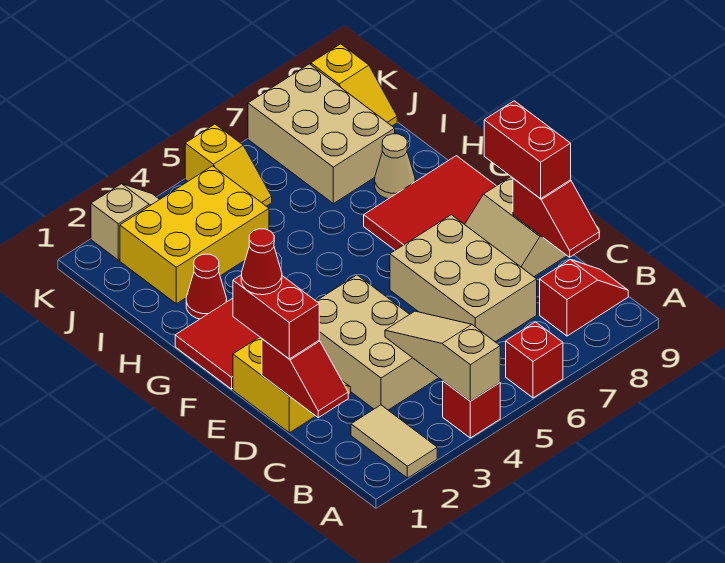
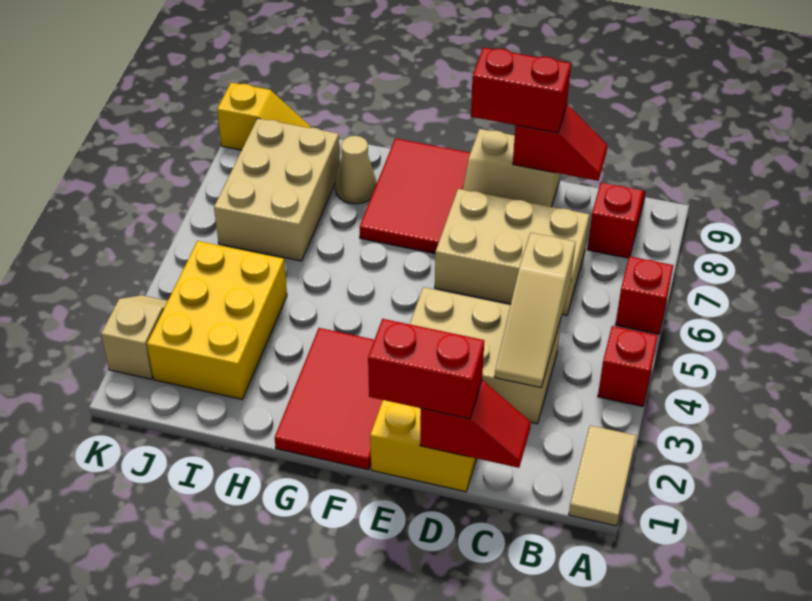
tan 1x2 tile [351,405,437,478] -> tan 1x2 tile turned to [569,425,636,526]
tan 1x3 slope [385,311,500,401] -> tan 1x3 slope turned to [495,233,576,388]
red 1x1 cone [241,229,282,295] -> none
red 1x1 cone [186,254,227,319] -> none
tan 2x3 brick [248,64,395,204] -> tan 2x3 brick turned to [214,118,340,261]
yellow 1x2 slope [185,124,272,206] -> none

